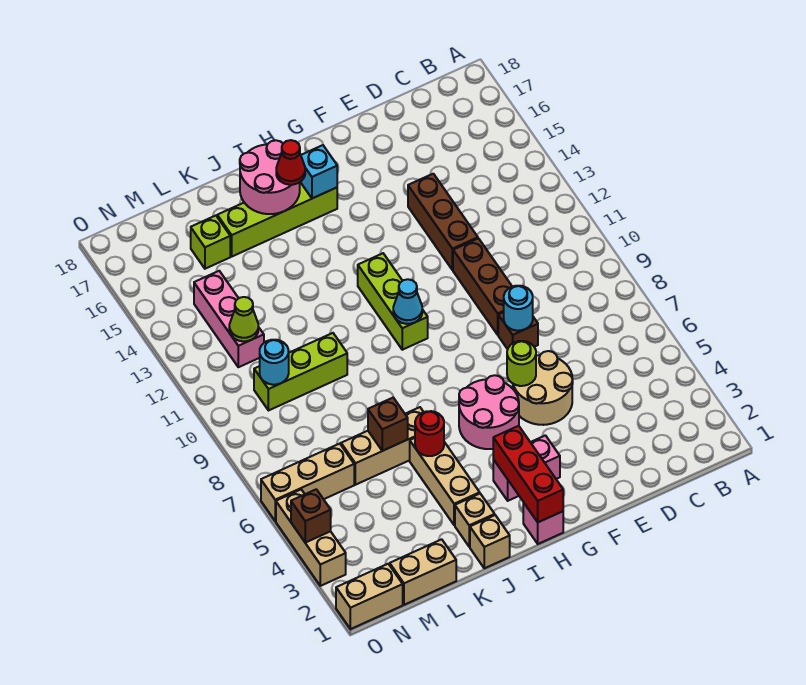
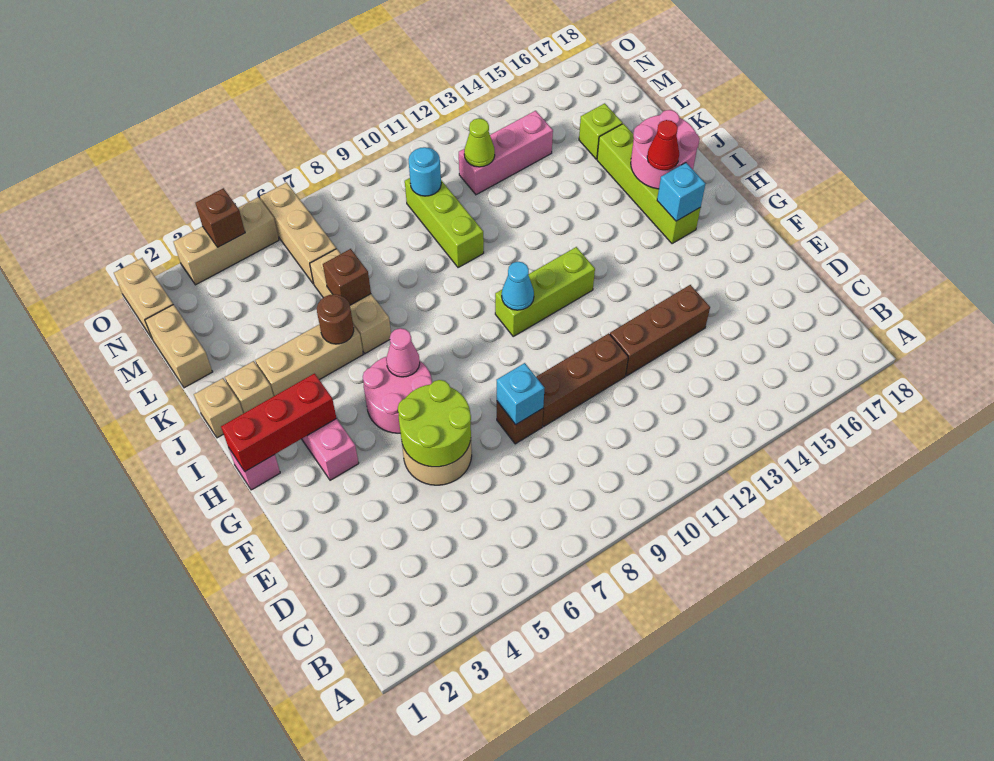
cyan 1x1 round brick [504,286,533,331] -> cyan 1x1 brick [497,363,544,425]
lime 1x1 round brick [507,341,536,386] -> lime 2x2 round brick [398,380,471,467]
none -> pink 1x1 cone [386,328,420,377]
red 1x1 round brick [415,411,444,456] -> brown 1x1 round brick [317,294,354,344]

